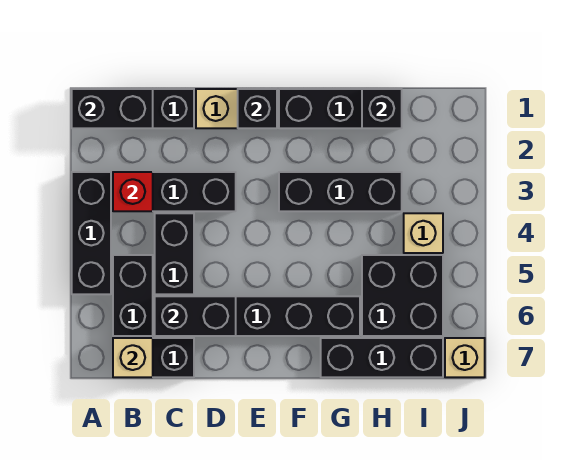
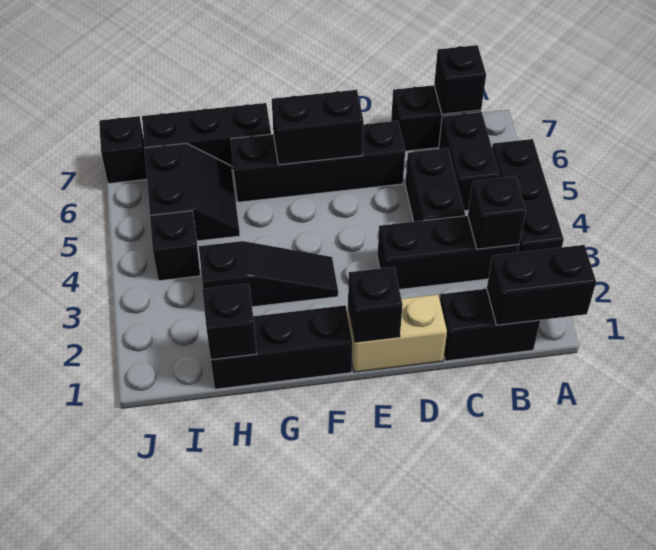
red 1x1 brick [113,172,153,211] -> black 1x1 brick [468,176,526,249]
tan 1x1 brick [113,338,153,377] -> black 1x1 brick [434,45,486,114]
black 1x2 brick [155,296,236,336] -> black 1x2 brick moved to [272,90,364,165]
black 1x3 brick [279,172,402,211] -> black 1x3 slope [199,241,338,307]
black 2x2 brick [362,255,443,336] -> black 2x2 slope [144,143,240,241]
tan 1x1 brick [404,213,443,253] -> black 1x1 brick [150,211,200,281]
tan 1x1 brick [445,338,485,377] -> black 1x1 brick [99,116,147,184]

